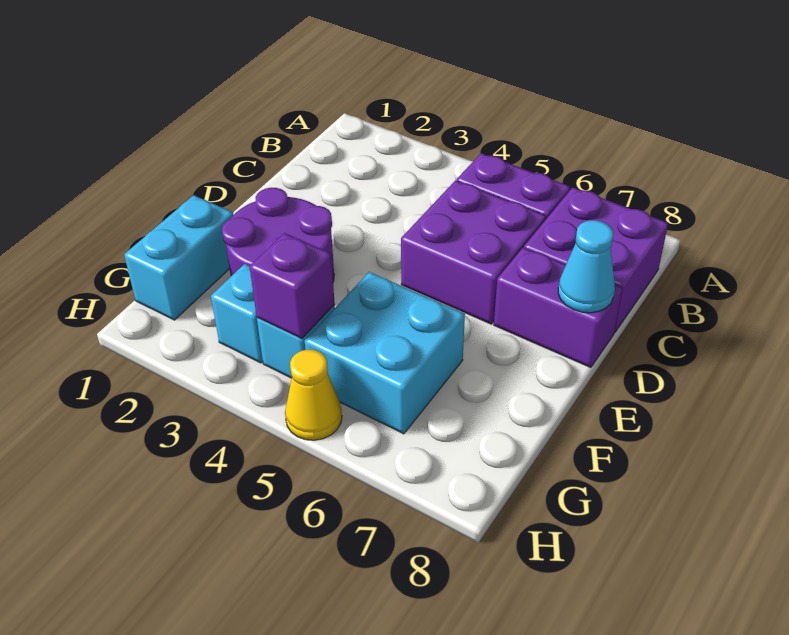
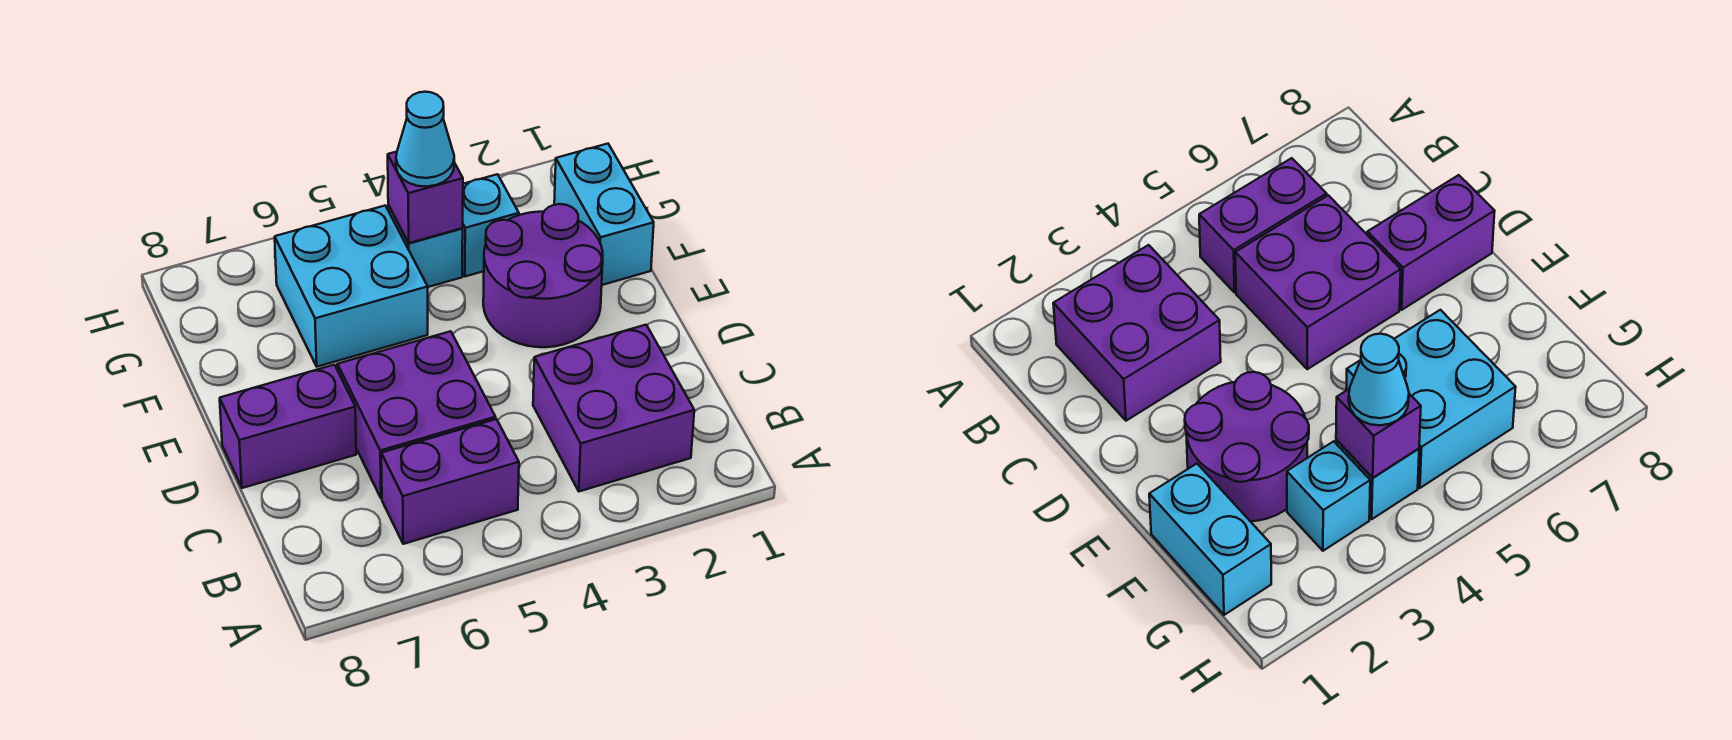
purple 2x2 brick [524,187,668,332] -> purple 2x2 brick moved to [533,325,694,491]
cyan 1x1 cone [558,220,615,313] -> cyan 1x1 cone moved to [396,92,454,187]
yellow 1x1 cone [285,349,342,440] -> none

